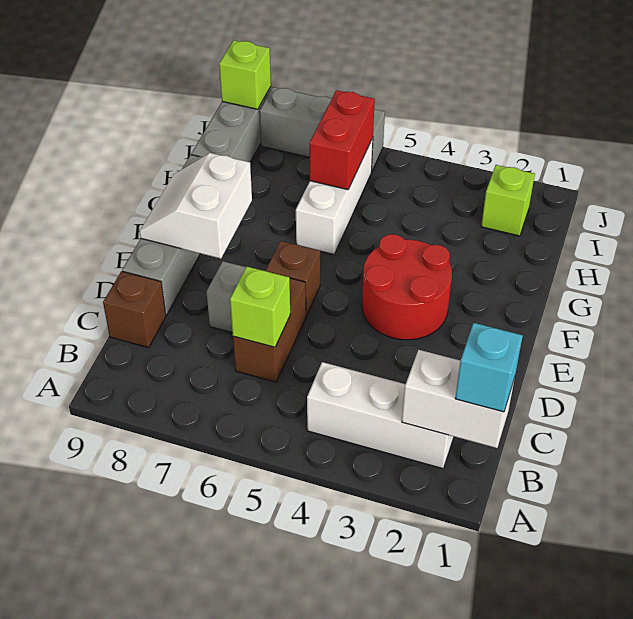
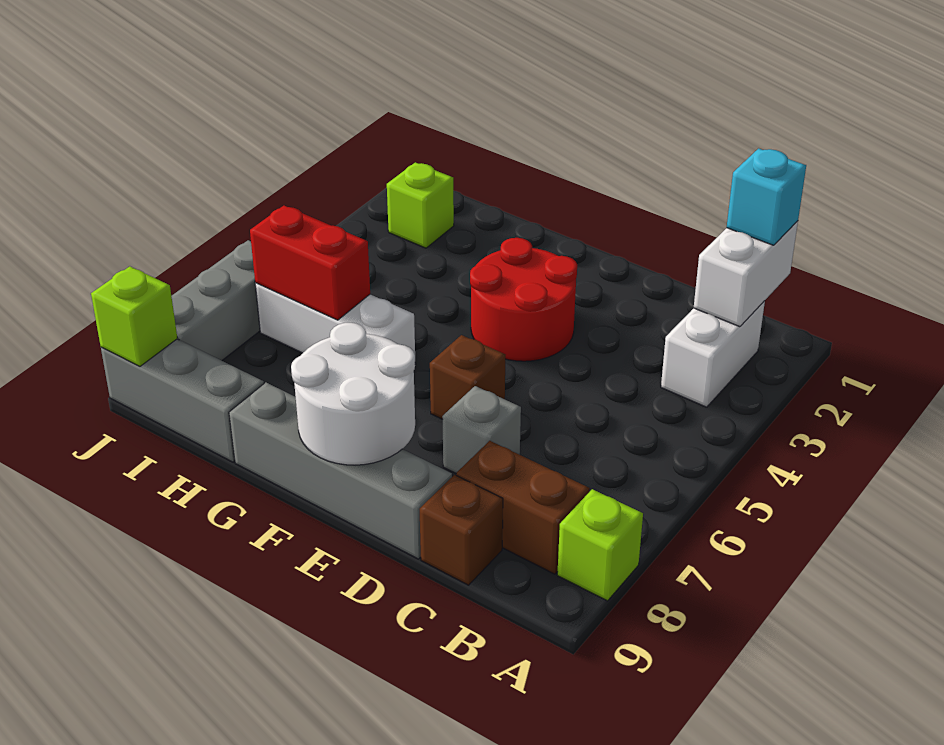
white 1x3 brick [307,362,454,469] -> white 1x2 brick [661,301,765,407]
brown 1x2 brick [233,278,306,382] -> brown 1x2 brick moved to [456,441,590,574]
lime 1x1 brick [230,267,290,347] -> lime 1x1 brick moved to [557,489,643,601]
white 2x2 slope [140,153,252,259] -> white 2x2 round brick [291,323,415,465]

